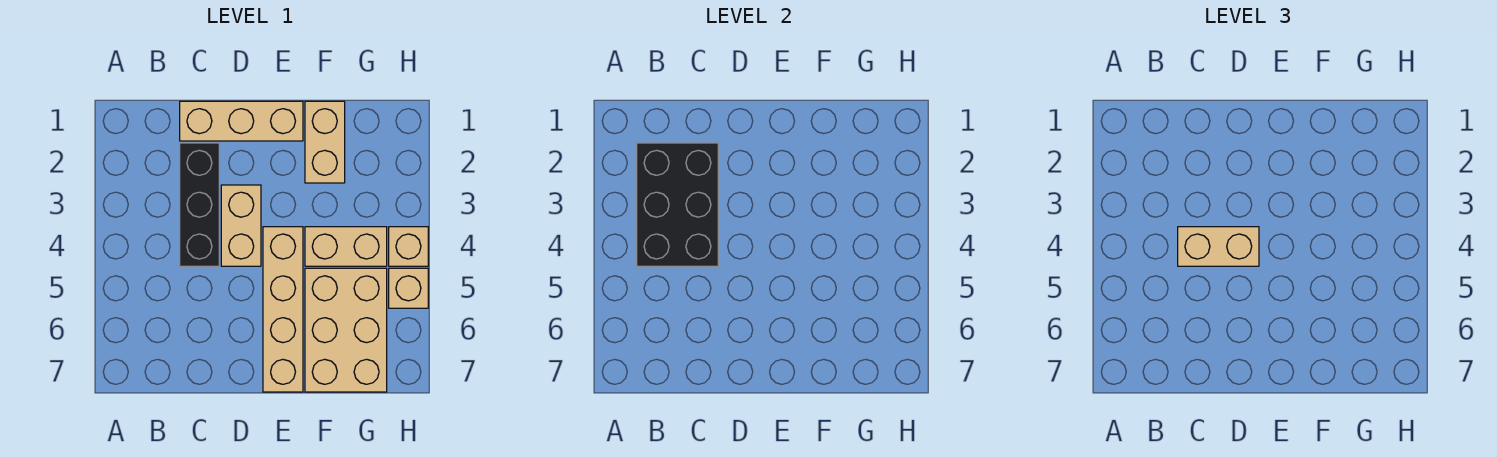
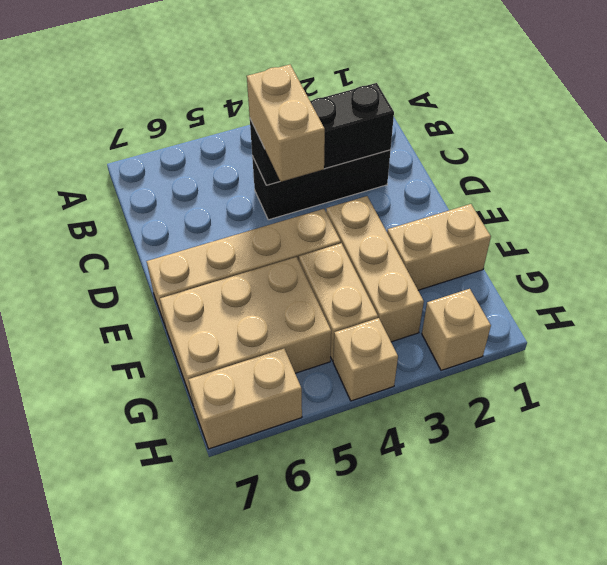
black 2x3 brick [637,143,718,266] -> black 1x3 brick [250,83,394,185]
tan 1x3 brick [180,101,303,141] -> tan 1x3 brick moved to [326,196,424,342]
tan 1x2 brick [221,185,261,266] -> tan 1x2 brick moved to [188,349,302,449]
tan 1x1 brick [389,268,428,308] -> tan 1x1 brick moved to [422,289,491,370]

